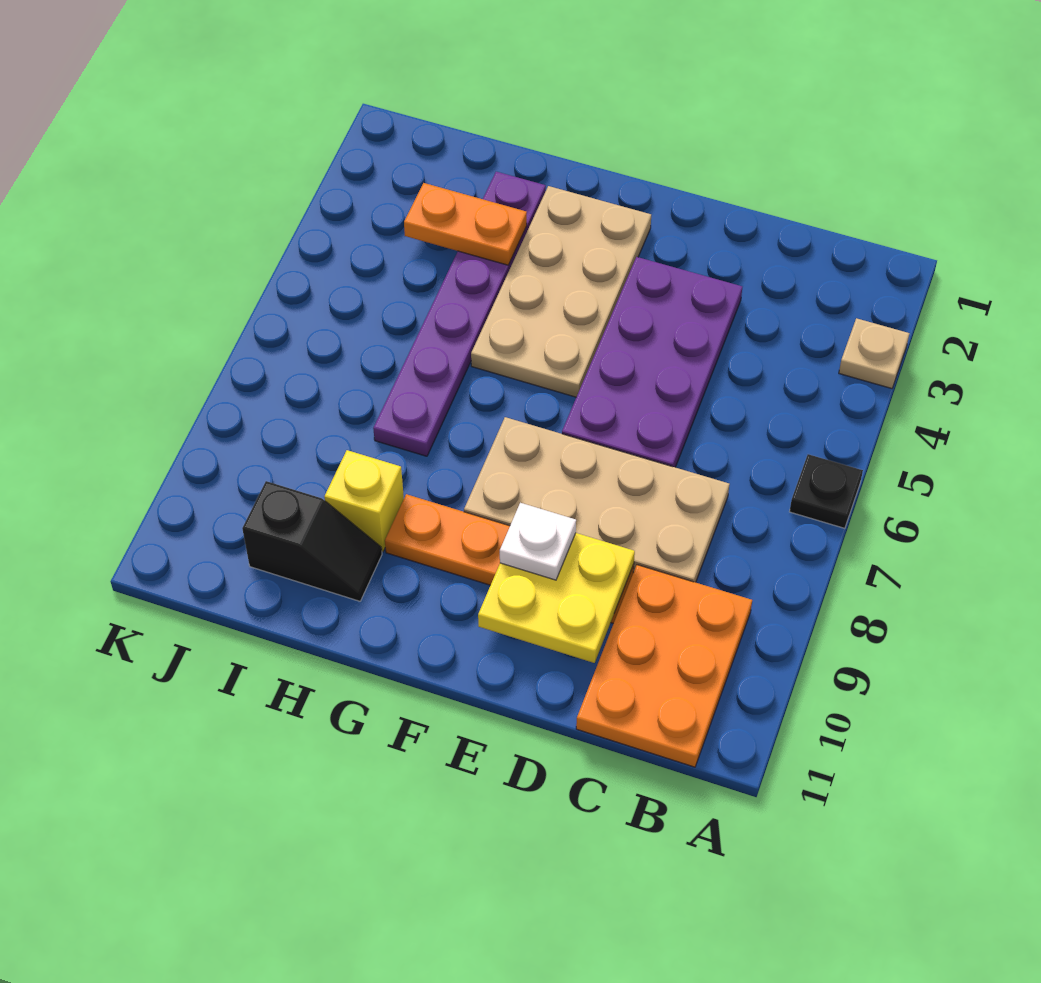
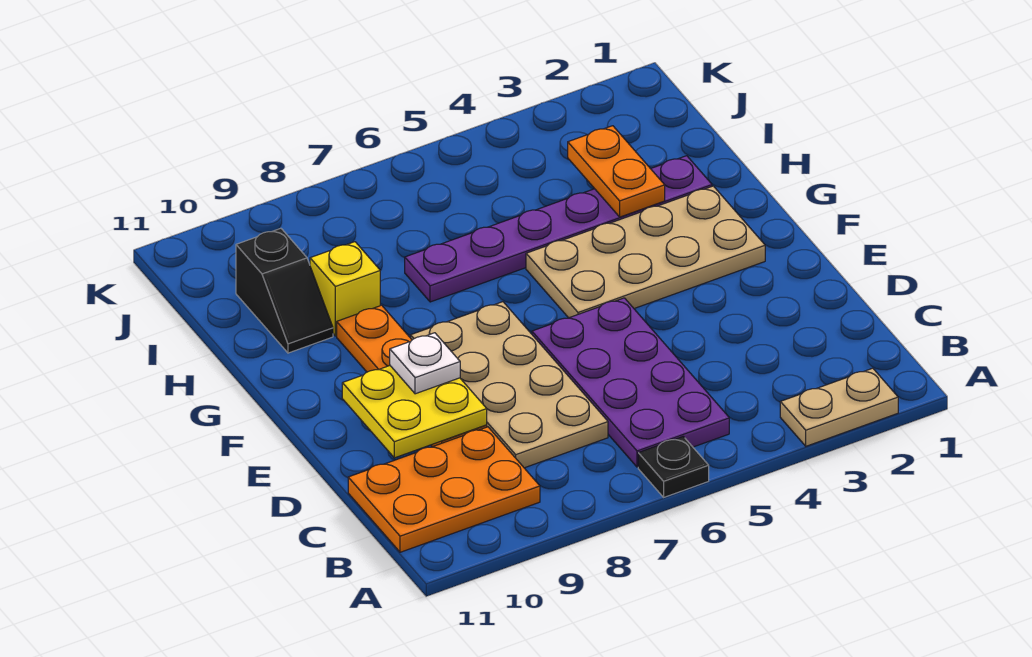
tan 1x1 plate [839,318,910,389] -> tan 1x2 plate [780,368,898,446]
purple 2x4 plate [562,257,742,467] -> purple 2x4 plate turned to [532,298,729,467]

